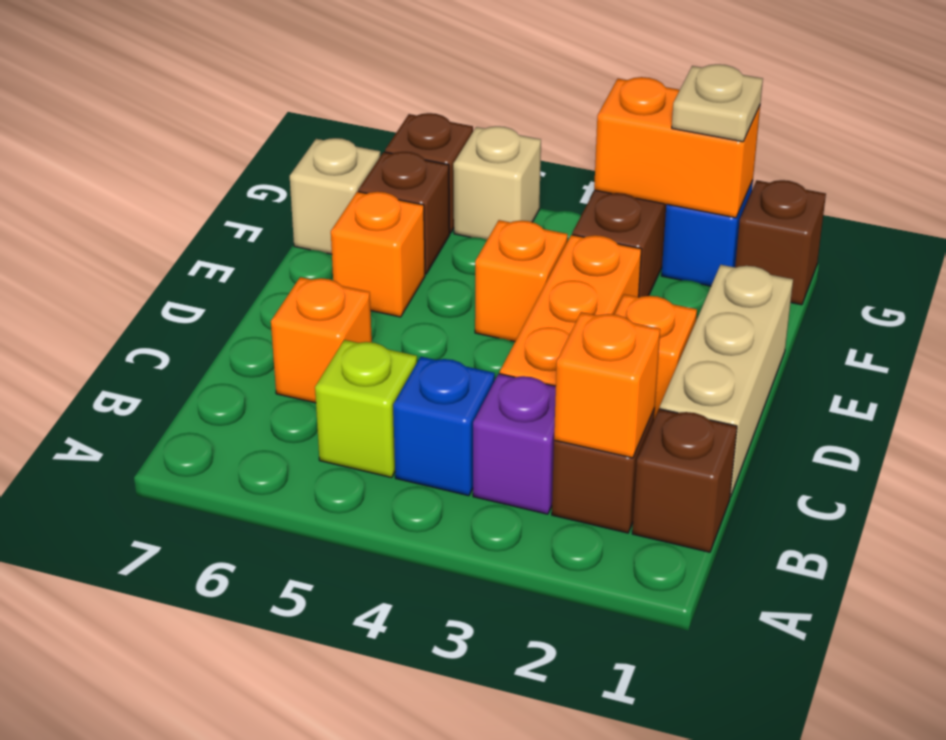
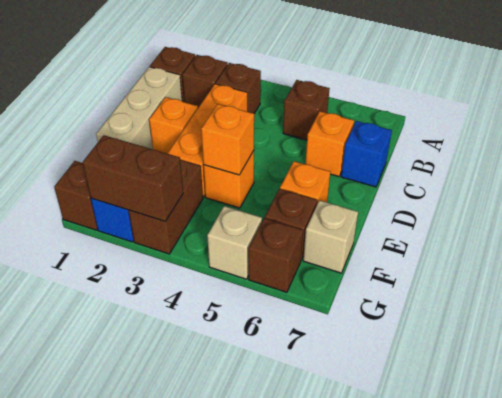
orange 1x1 brick [554,312,660,458] -> orange 1x1 brick moved to [201,104,254,175]
purple 1x1 brick [473,374,556,514] -> brown 1x1 brick [215,63,261,113]
blue 1x1 brick [393,357,495,496] -> blue 1x1 brick moved to [341,121,392,187]
lime 1x1 brick [315,340,417,477] -> brown 1x1 brick [283,80,330,140]
orange 1x2 brick [594,77,760,218] -> brown 1x2 brick [83,135,183,221]
tan 1x1 plate [672,64,763,142] -> none

